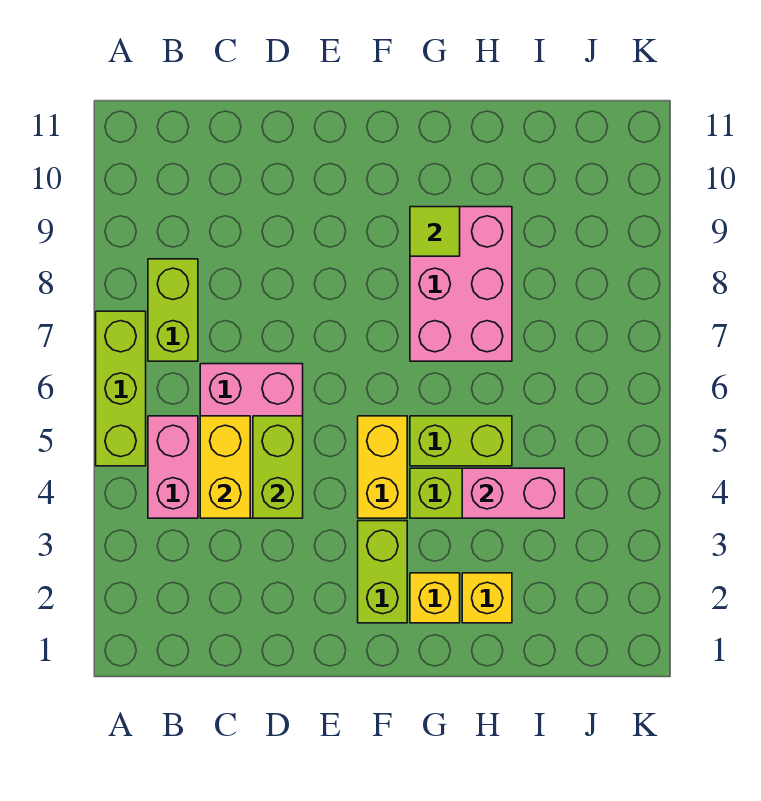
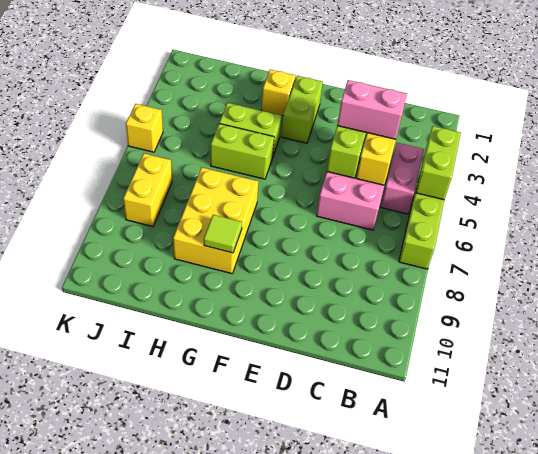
lime 1x2 brick [148,259,198,361] -> lime 1x2 brick moved to [416,126,461,200]
yellow 1x2 brick [358,416,407,518] -> yellow 1x2 brick moved to [123,153,172,227]
pink 2x3 brick [410,207,512,361] -> yellow 2x3 brick [173,167,259,274]
yellow 1x1 brick [462,573,512,623] -> yellow 1x1 brick moved to [126,104,163,152]
pink 1x2 brick [462,468,564,518] -> pink 1x2 brick moved to [337,80,407,139]

